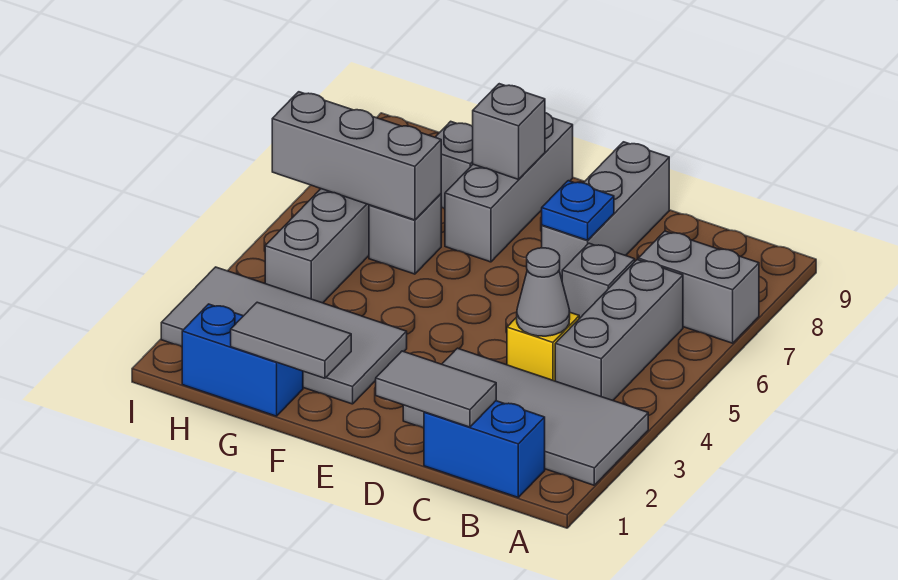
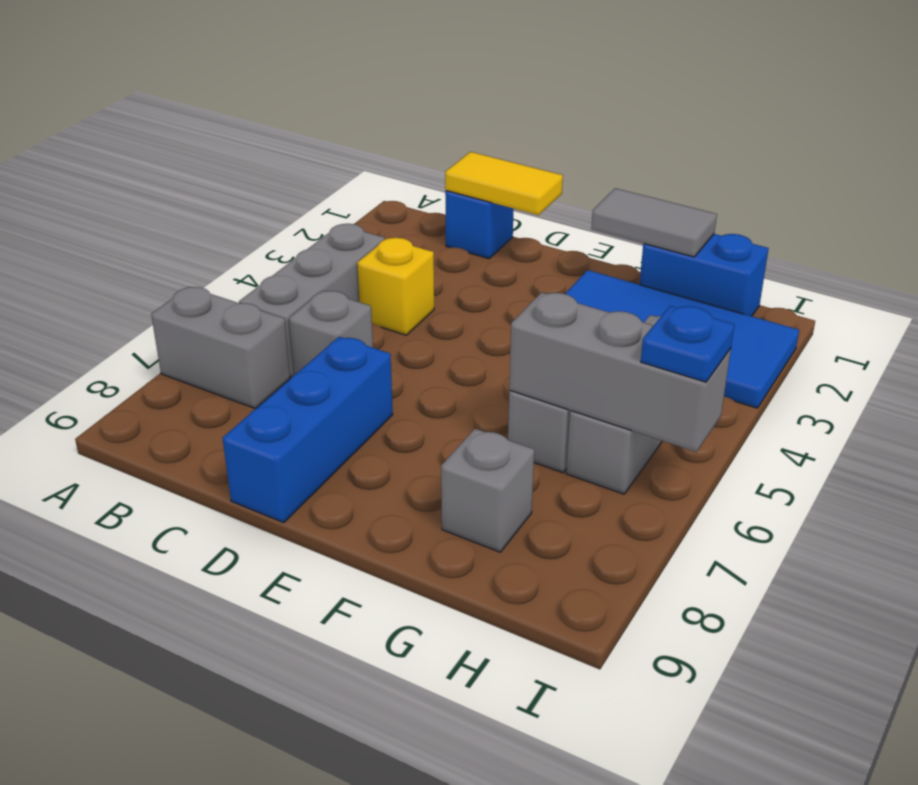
grey 2x4 tile [403,348,648,485] -> none
blue 1x2 brick [424,401,545,497] -> blue 1x1 brick [445,191,514,259]
grey 1x2 tile [376,351,496,427] -> yellow 1x2 tile [445,152,563,215]
grey 1x1 cone [517,248,570,336] -> none
grey 1x3 brick [542,142,669,279] -> blue 1x3 brick [223,337,393,523]
blue 1x1 plate [542,181,614,240] -> blue 1x1 plate moved to [641,306,735,382]
grey 2x4 tile [161,267,407,404] -> blue 2x4 tile [565,270,799,408]
grey 1x3 brick [445,113,573,262] -> none
grey 1x1 brick [473,84,545,179] -> none

